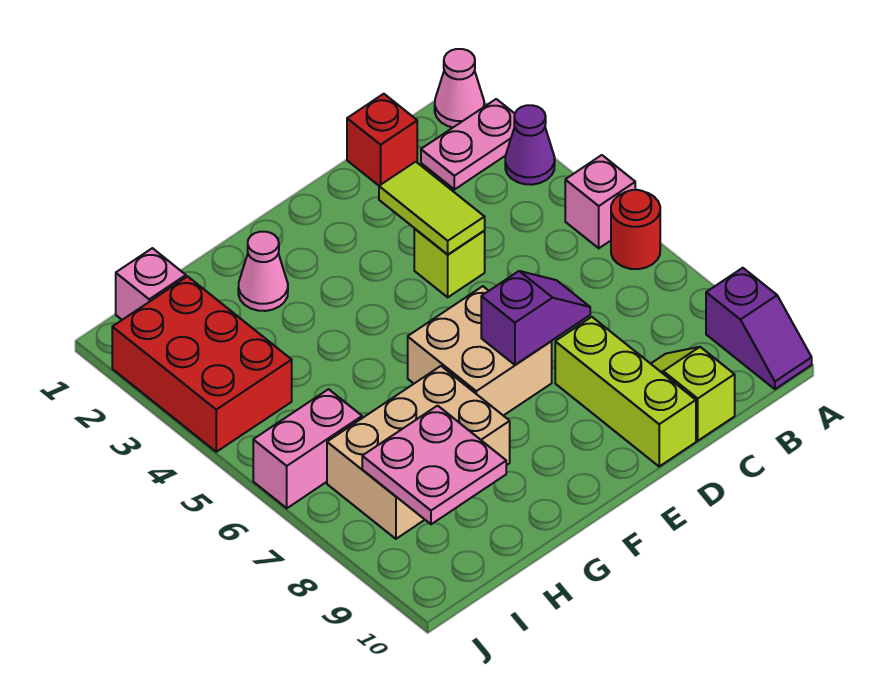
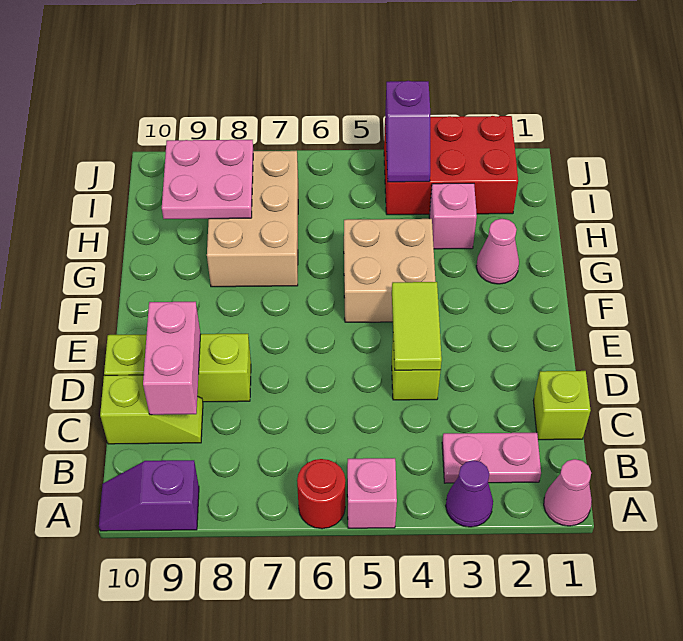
pink 1x2 plate [421,99,515,190] -> pink 1x2 plate turned to [442,433,541,483]
red 1x1 brick [347,94,417,186] -> lime 1x1 brick [533,371,591,440]
lime 1x2 tile [379,162,485,255] -> lime 1x2 tile turned to [392,282,442,370]
purple 1x2 slope [481,271,590,365] -> purple 1x2 slope moved to [385,81,430,182]
tan 2x2 brick [408,286,552,416] -> tan 2x2 brick moved to [344,219,435,322]
pink 1x1 brick [116,248,186,320] -> pink 1x1 brick moved to [429,183,477,249]
pink 1x2 brick [253,389,362,508] -> pink 1x2 brick moved to [143,302,201,415]

